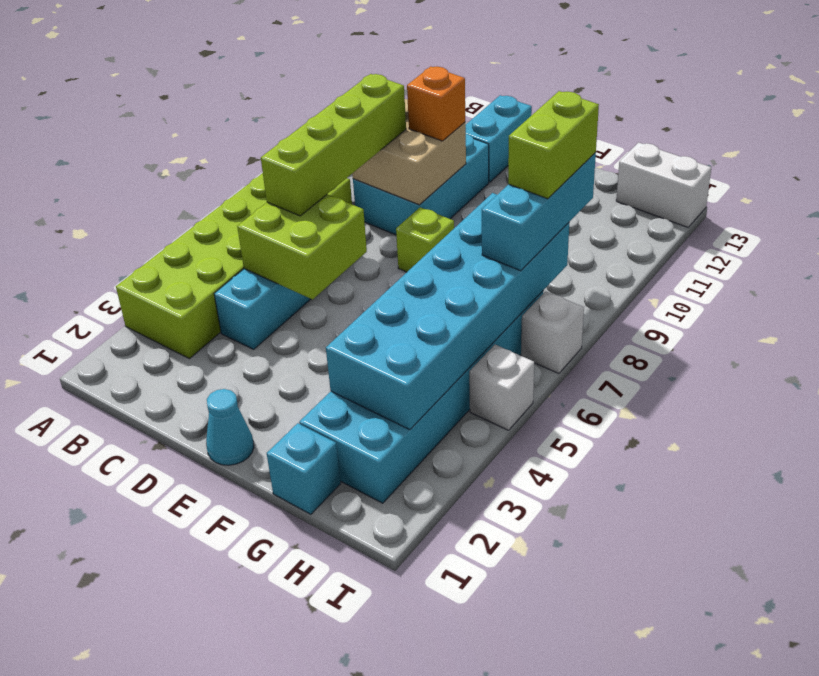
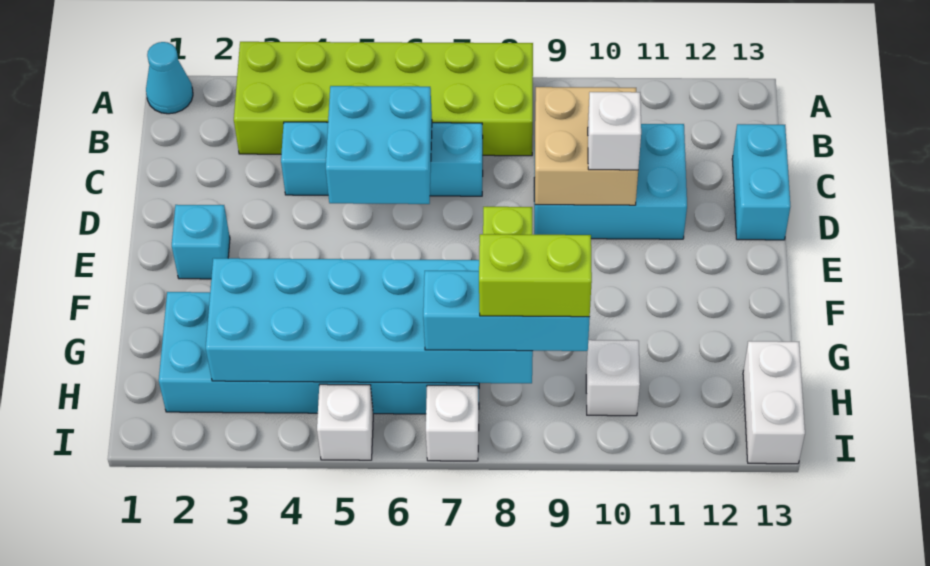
lime 2x2 brick [237,194,367,299] -> cyan 2x2 brick [326,86,432,204]
lime 1x4 brick [261,74,406,216] -> none
orange 1x1 brick [407,67,465,141] -> white 1x1 brick [588,92,641,170]
cyan 1x2 brick [466,95,532,182] -> cyan 1x2 brick turned to [732,124,790,240]
cyan 1x1 cone [206,389,254,465] -> cyan 1x1 cone moved to [146,42,193,114]
cyan 1x1 brick [267,423,341,514] -> cyan 1x1 brick moved to [172,205,230,279]
none -> white 1x1 brick [586,340,640,416]

